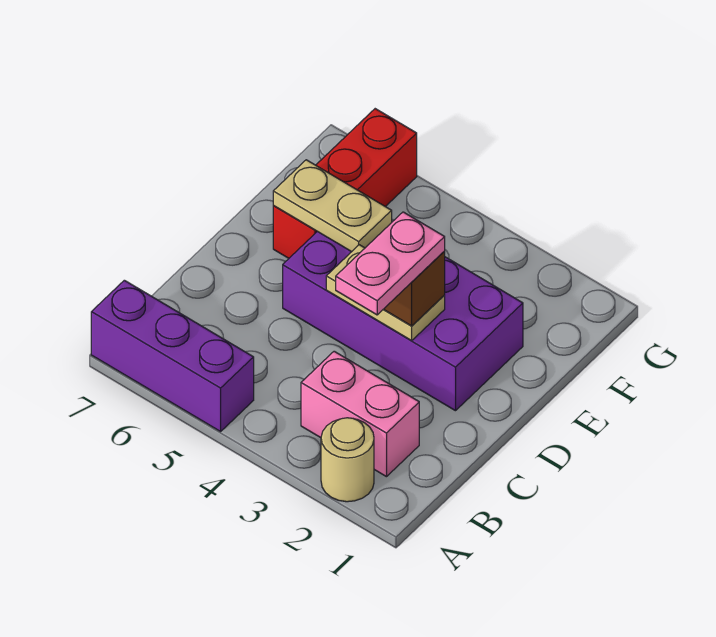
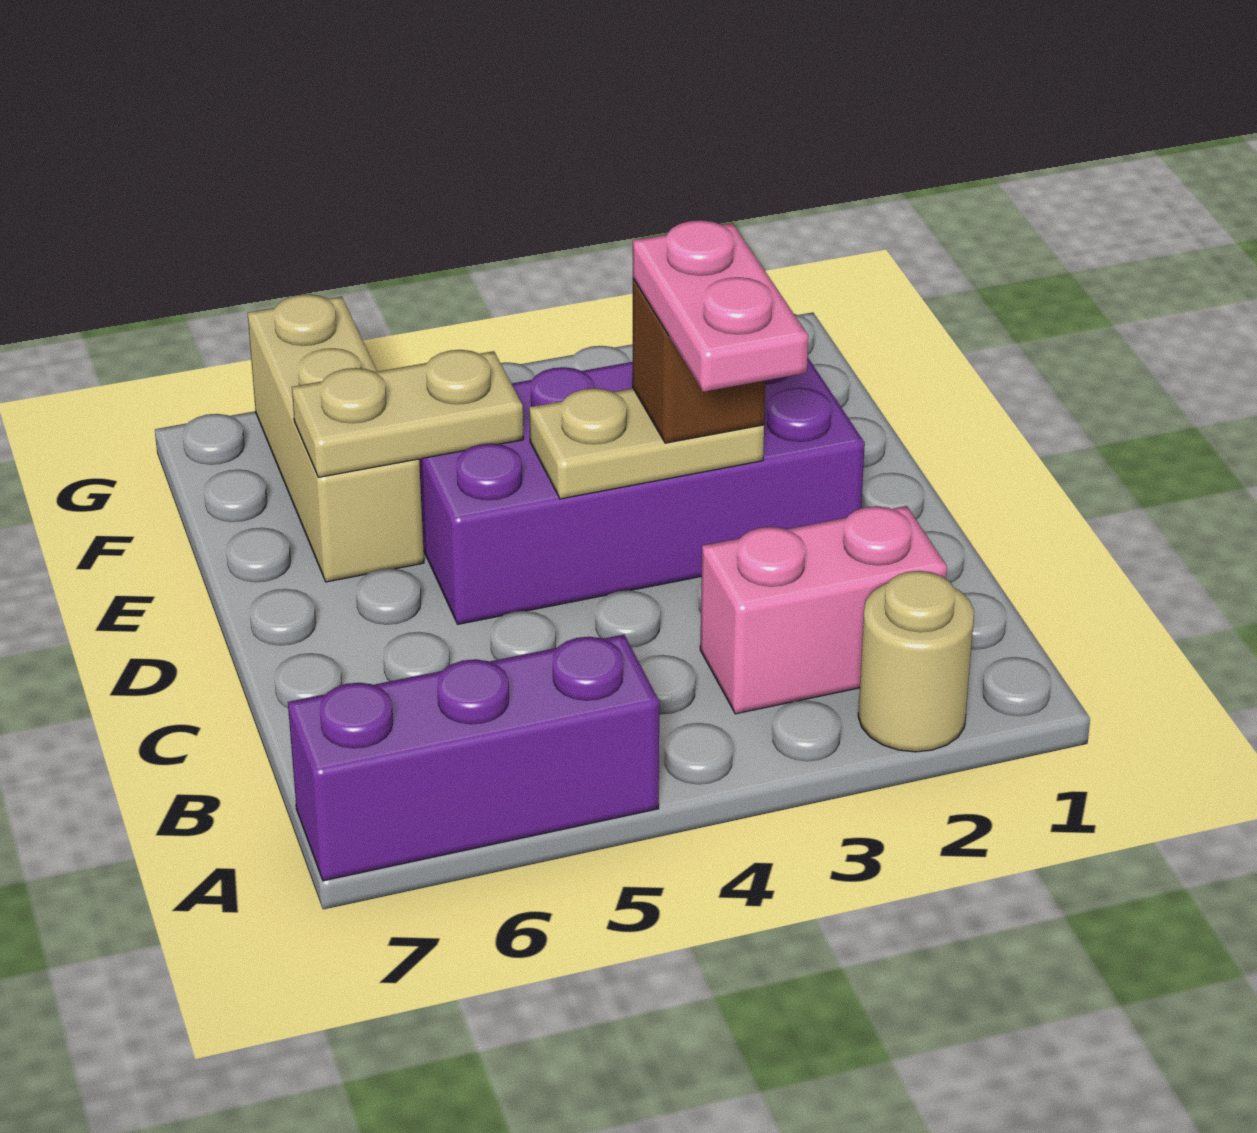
red 1x3 brick [273,109,417,258] -> tan 1x3 brick [247,294,424,582]

